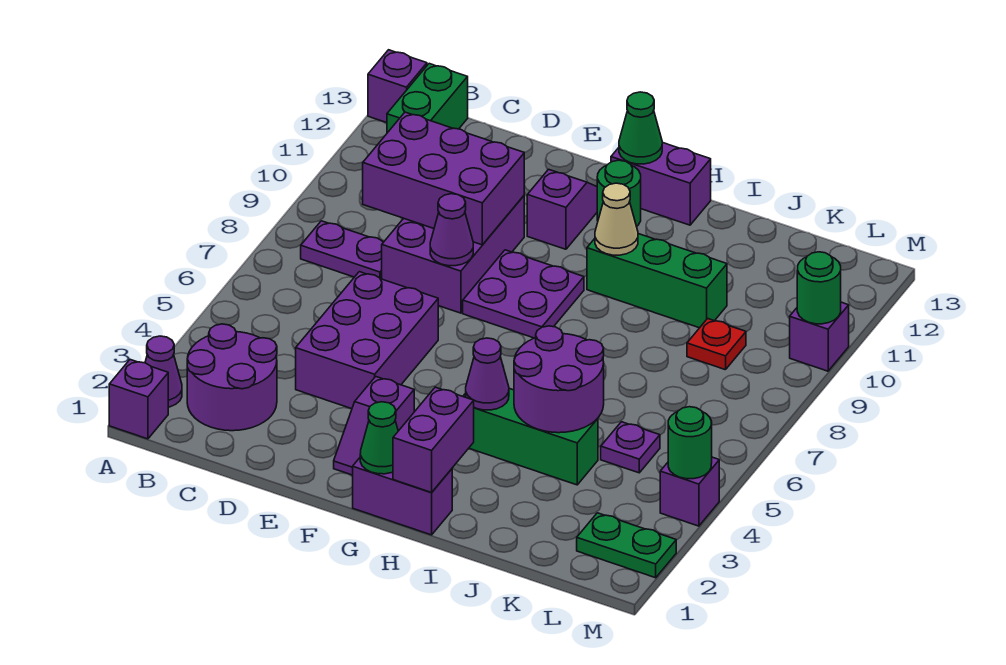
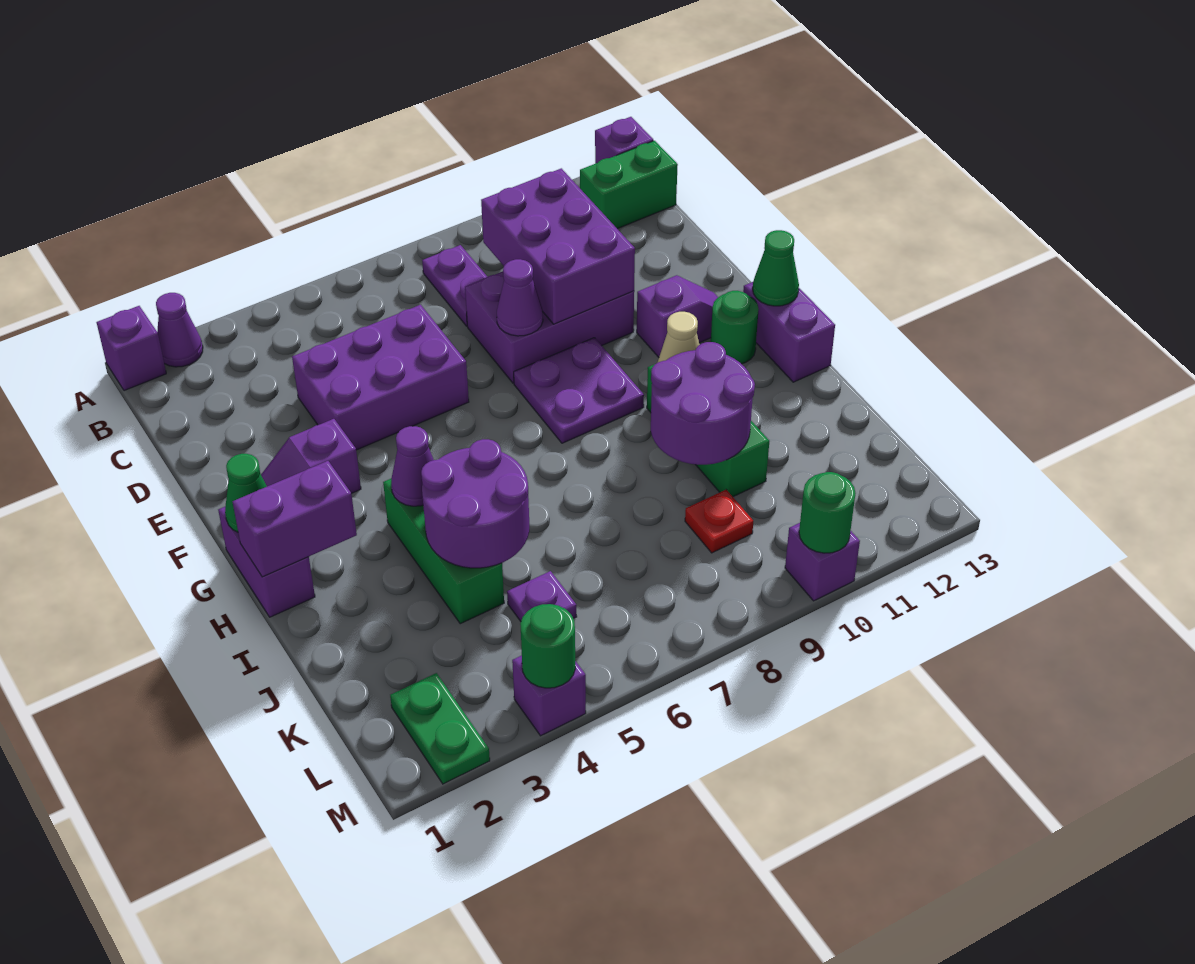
purple 2x2 round brick [187,324,277,431] -> purple 2x2 round brick moved to [651,342,755,465]

